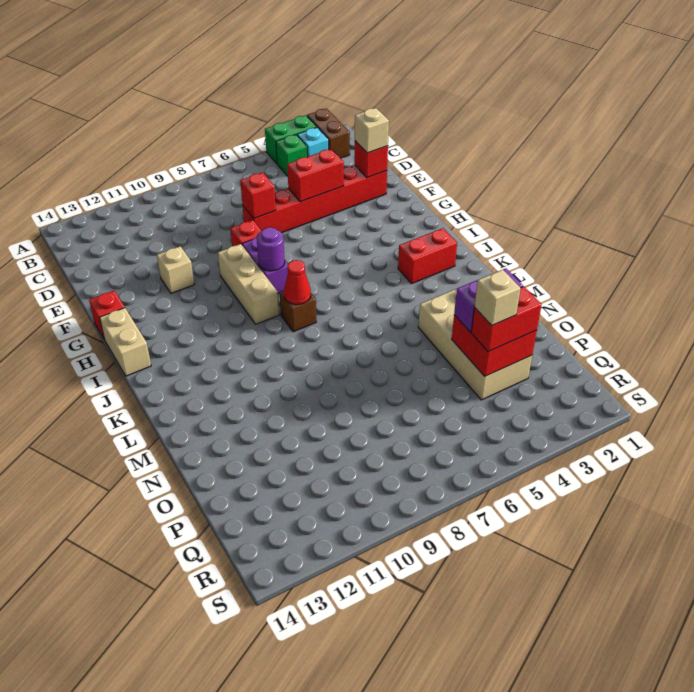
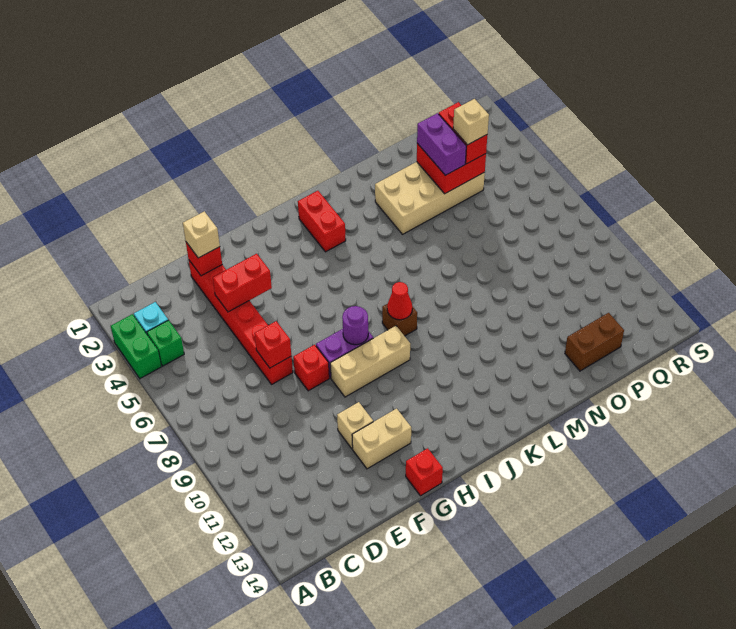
brown 1x2 brick [307,109,350,158] -> brown 1x2 brick moved to [565,313,624,371]
red 1x2 brick [287,149,344,202] -> red 1x2 brick turned to [213,254,272,312]
tan 1x2 brick [99,308,151,376] -> tan 1x2 brick moved to [352,409,411,469]

